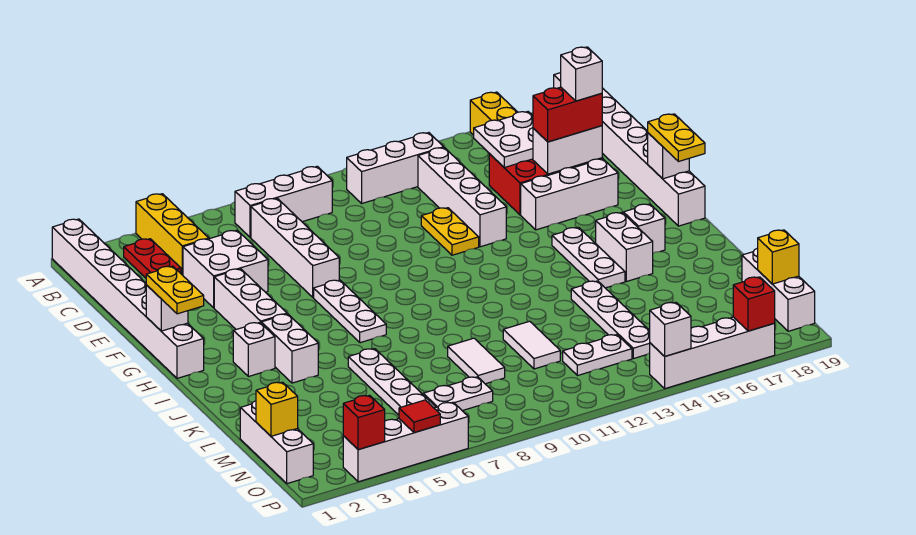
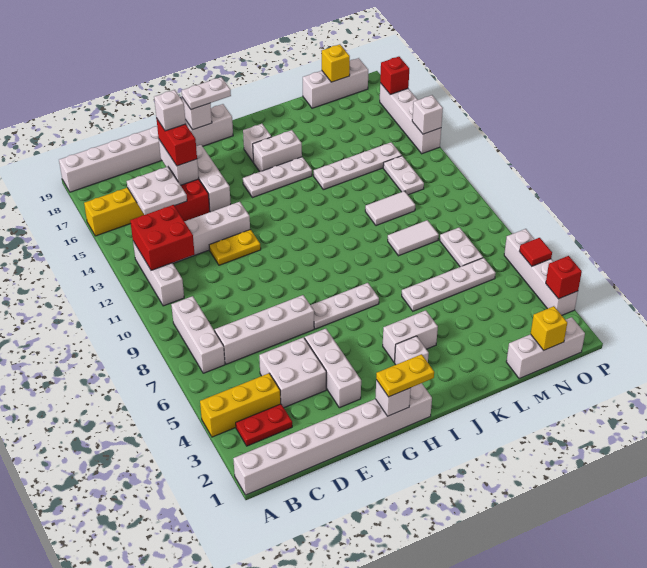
none -> red 2x2 brick [130,205,195,270]
white 1x3 brick [214,269,287,329] -> white 1x3 brick turned to [305,329,361,408]
yellow 1x2 plate [648,114,705,162] -> white 1x2 plate [182,77,231,109]

